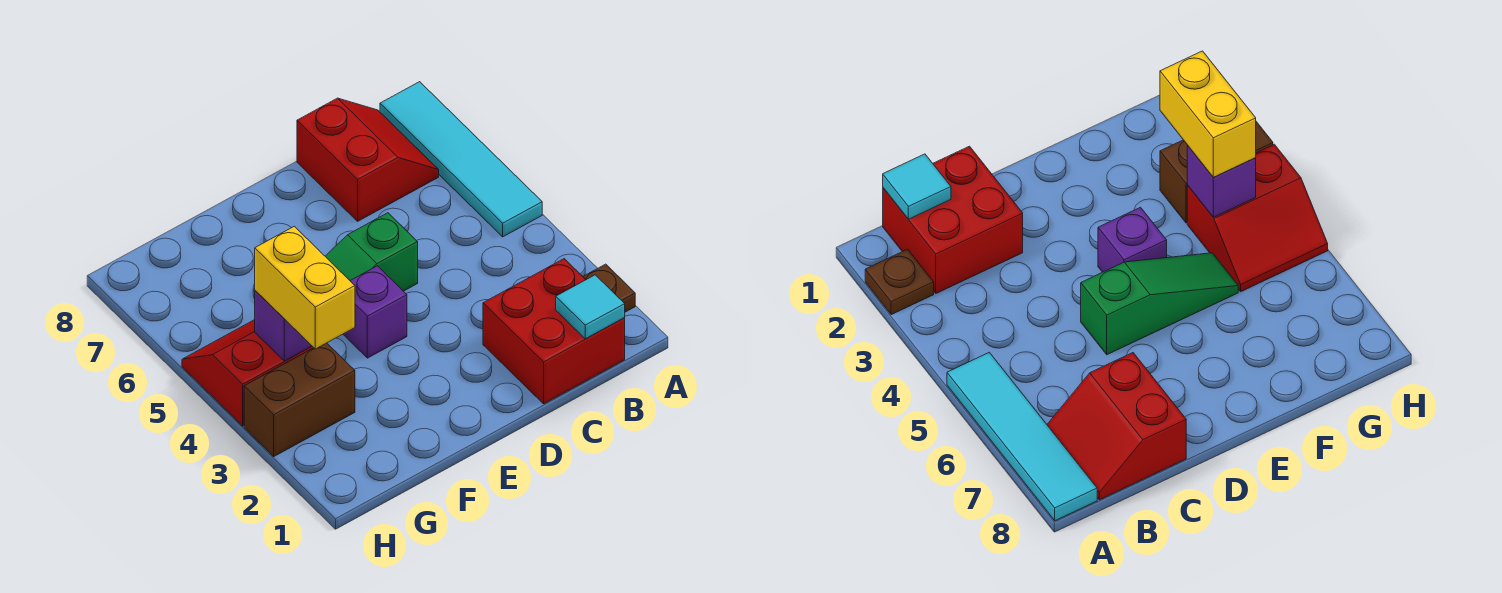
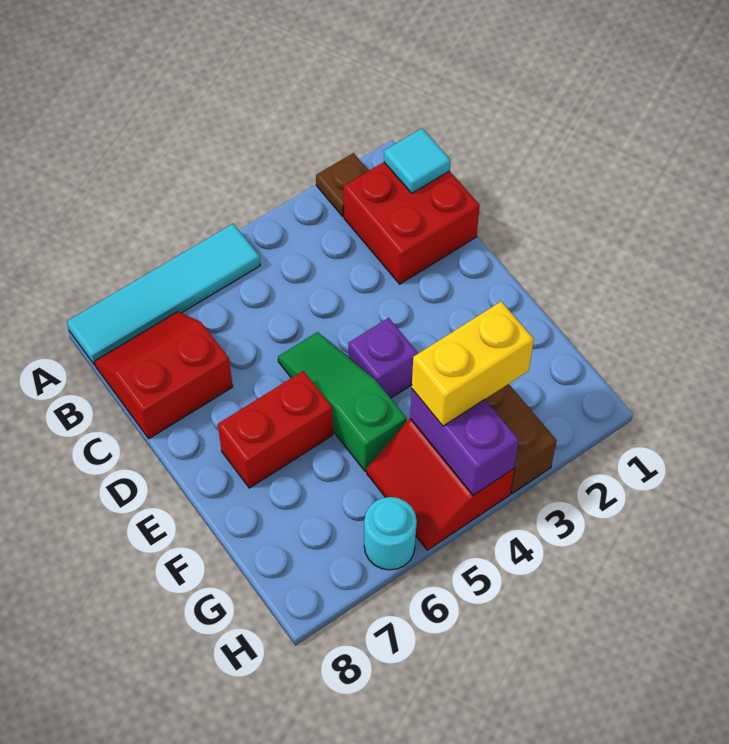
green 1x3 slope [325,213,418,291] -> green 1x3 slope turned to [278,332,407,472]
none -> red 1x2 brick [218,371,333,488]
purple 1x1 brick [255,291,312,361] -> purple 1x2 brick [410,389,519,495]
none -> cyan 1x1 round brick [364,497,417,570]

